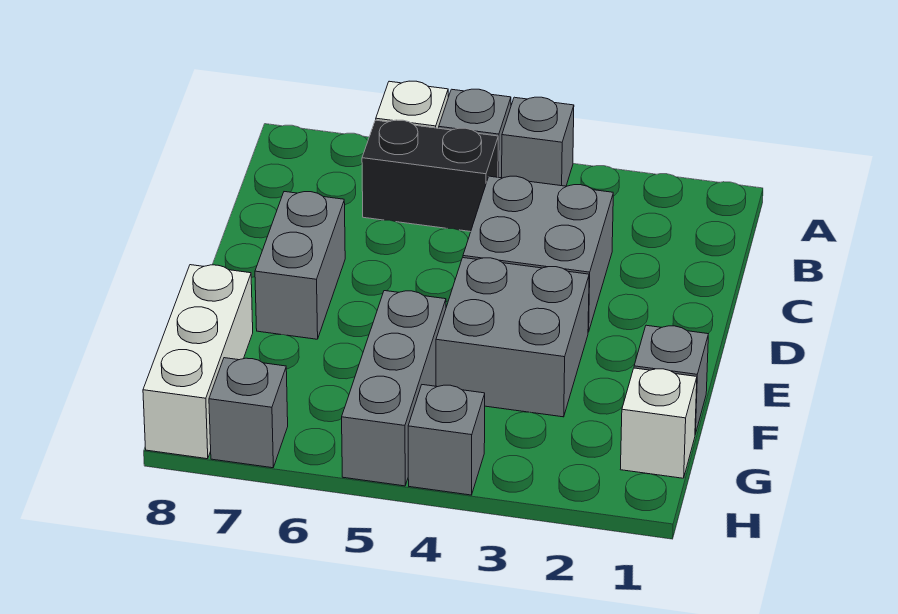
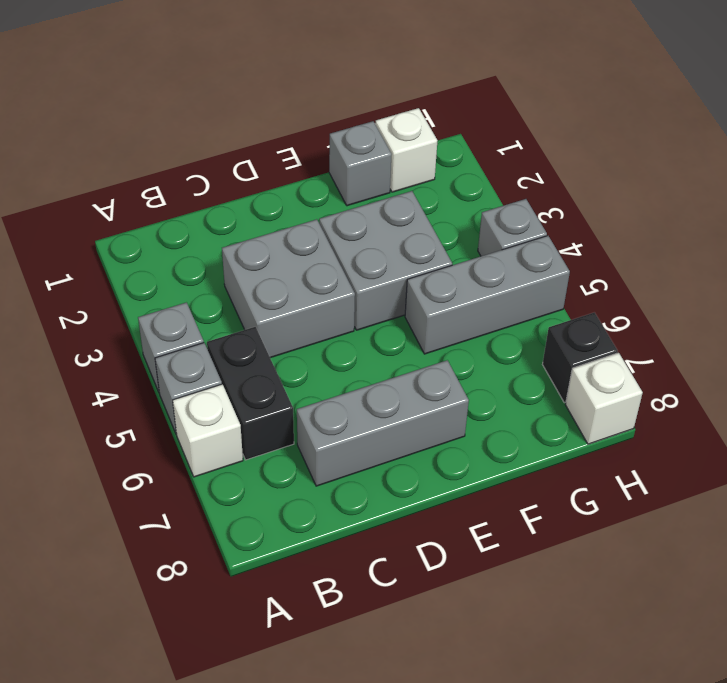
grey 1x2 brick [255,192,345,339] -> grey 1x3 brick [297,360,469,486]
white 1x3 brick [143,265,253,459] -> white 1x1 brick [565,353,643,444]
grey 1x1 brick [209,358,288,468] -> black 1x1 brick [543,312,618,403]

